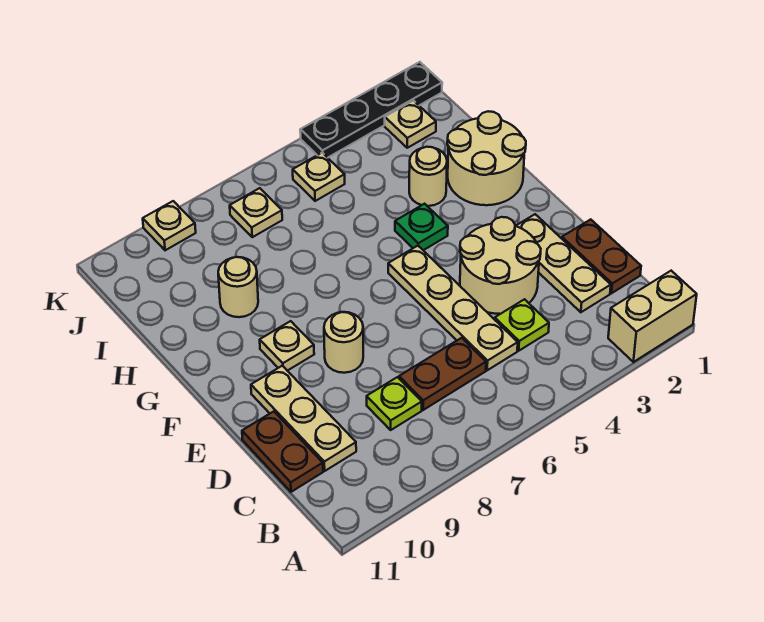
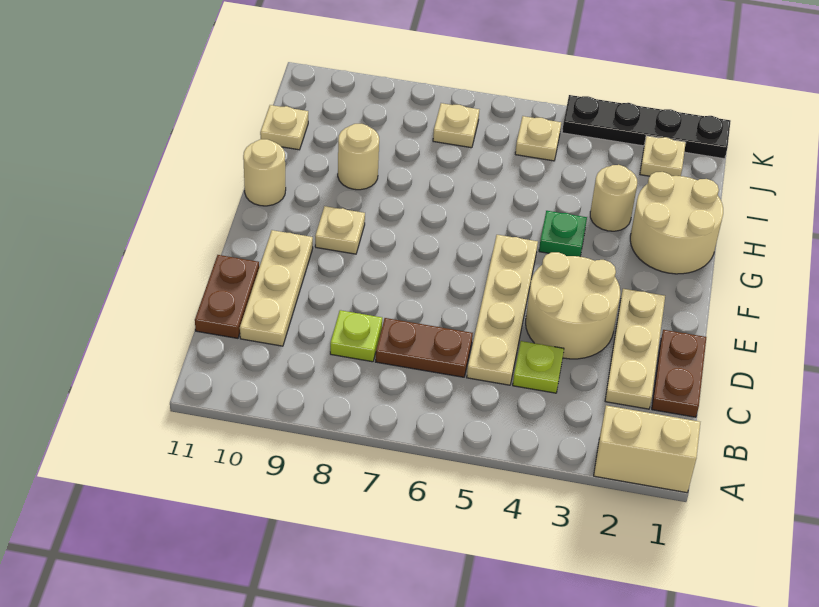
tan 1x1 round brick [324,312,363,373] -> tan 1x1 round brick moved to [243,139,286,206]
tan 1x1 plate [143,201,196,250] -> tan 1x1 plate moved to [260,105,308,150]

